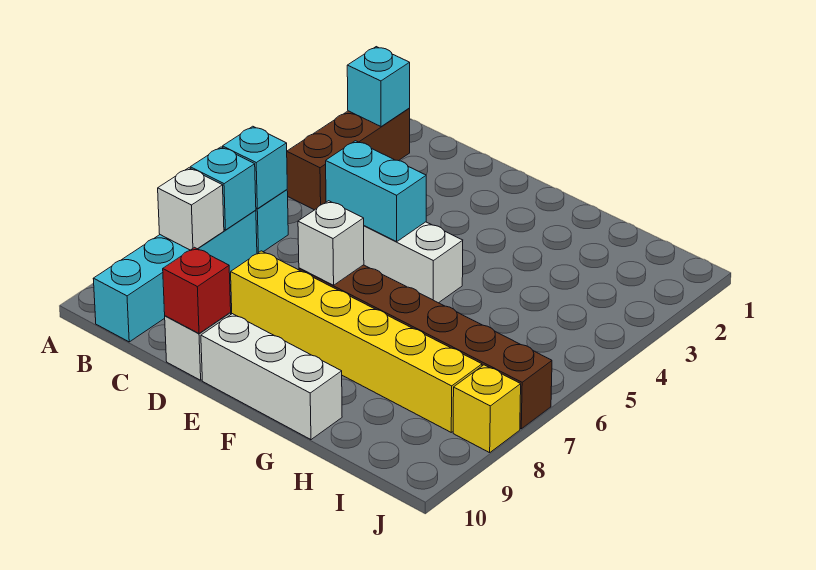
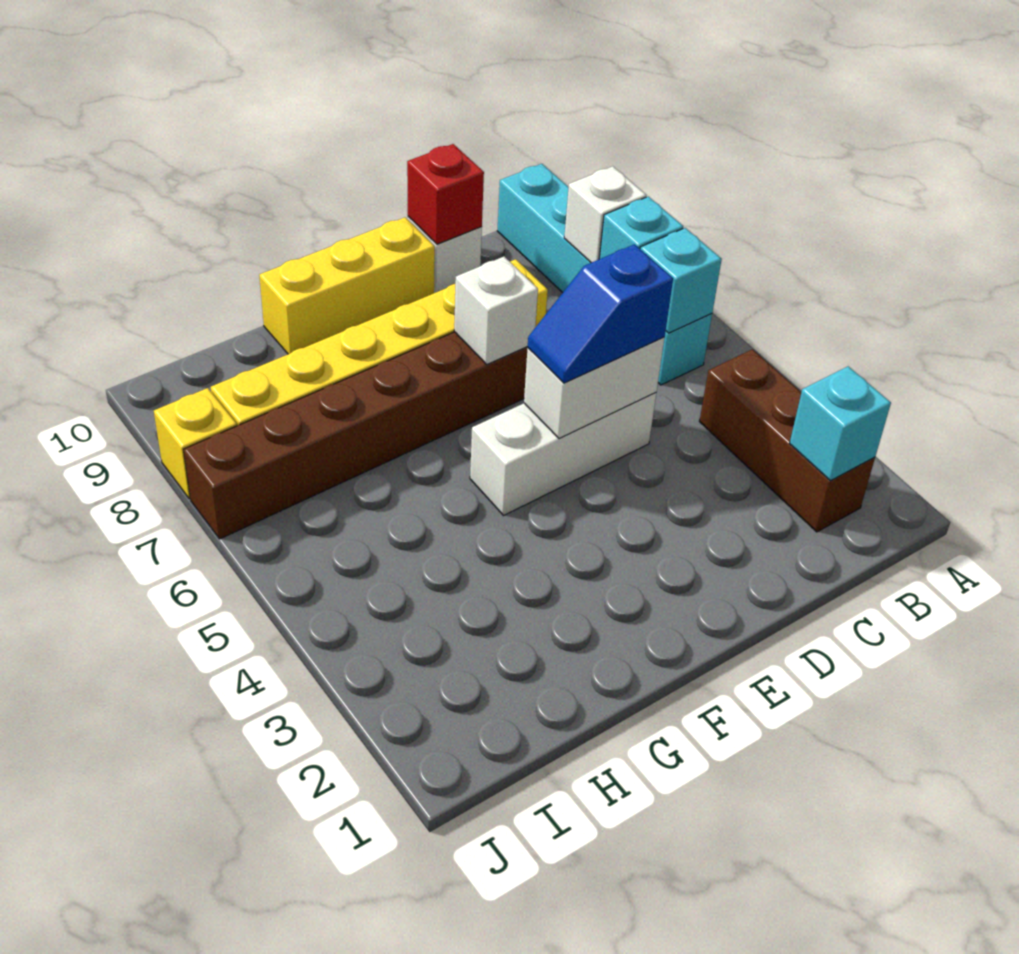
cyan 1x2 brick [326,141,426,242] -> white 1x2 brick [524,337,664,439]
none -> blue 1x2 slope [528,244,673,383]
white 1x3 brick [201,314,342,440] -> yellow 1x3 brick [259,217,435,354]

